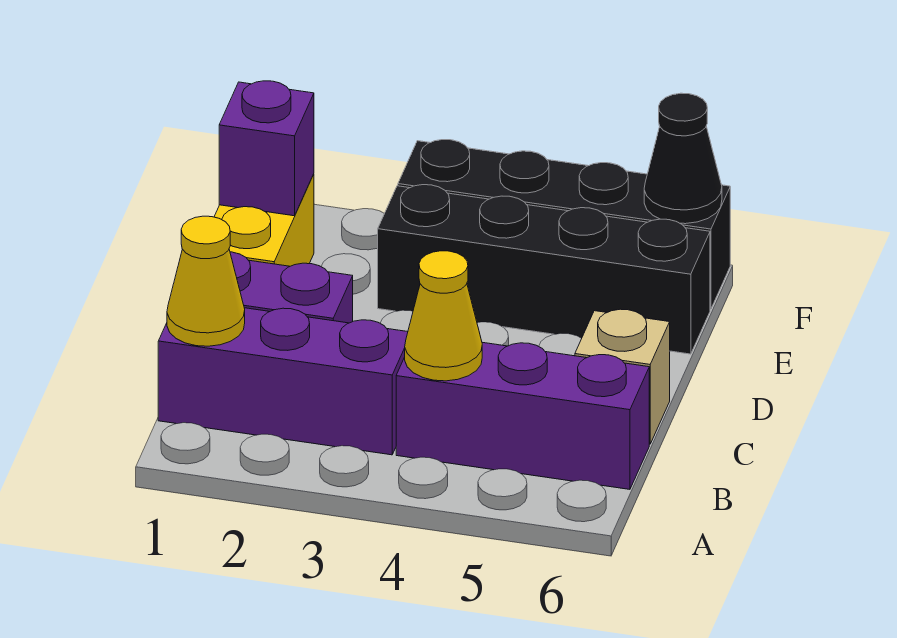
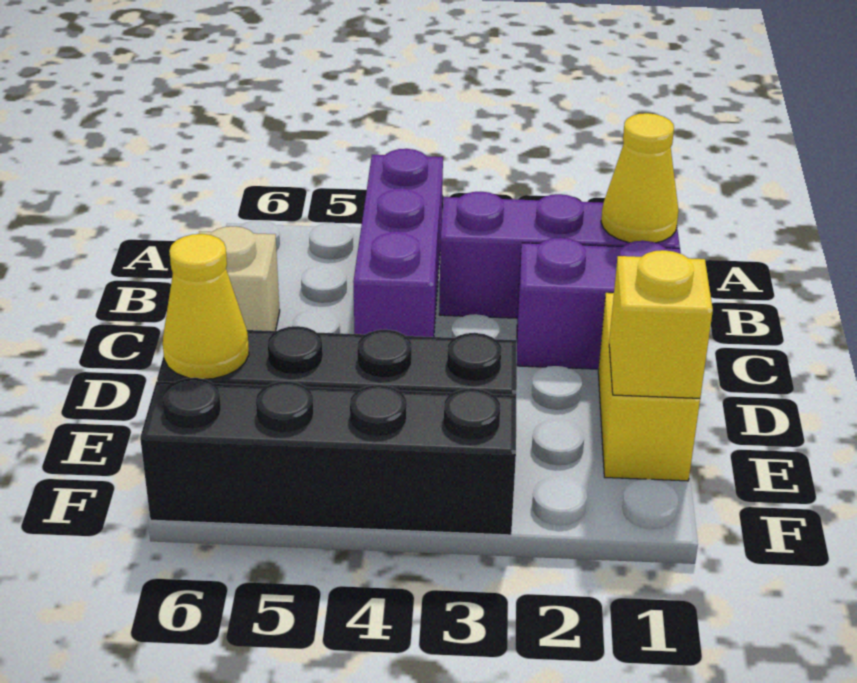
purple 1x3 brick [396,342,649,489] -> purple 1x3 brick turned to [353,149,443,337]
yellow 1x1 cone [405,251,482,381] -> yellow 1x1 cone moved to [163,234,249,379]
purple 1x1 brick [219,81,314,216] -> yellow 1x1 brick [609,250,713,398]
black 1x1 cone [644,93,722,224] -> none

